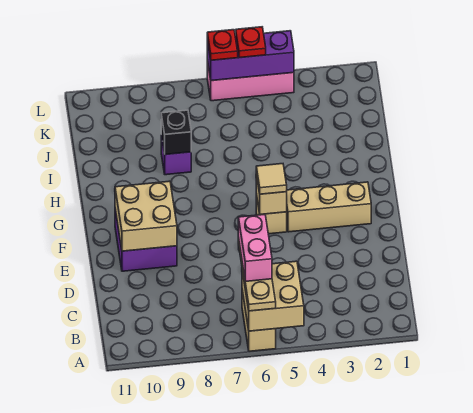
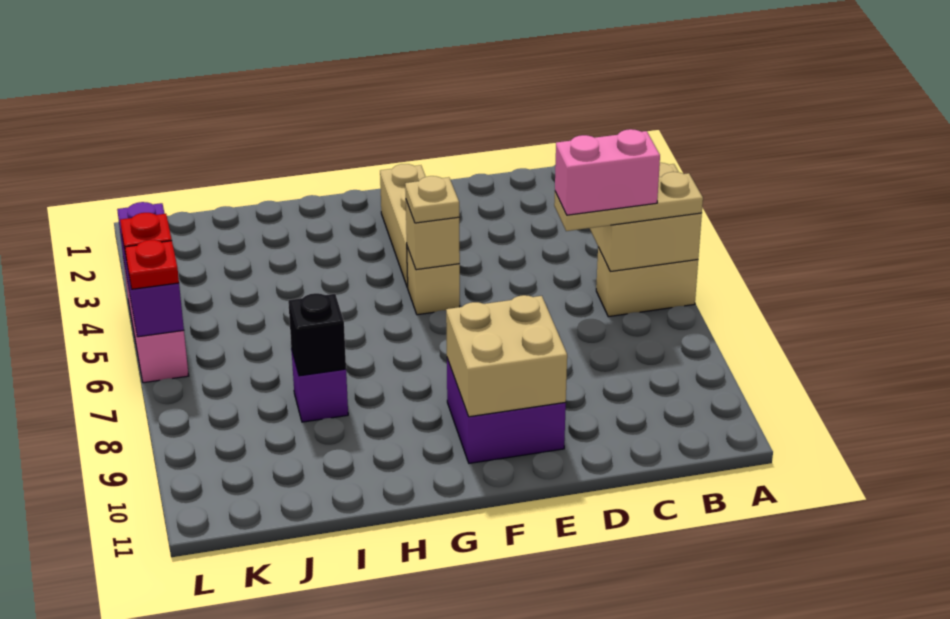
tan 1x1 tile [256,164,287,194] -> tan 1x1 plate [405,176,459,223]

